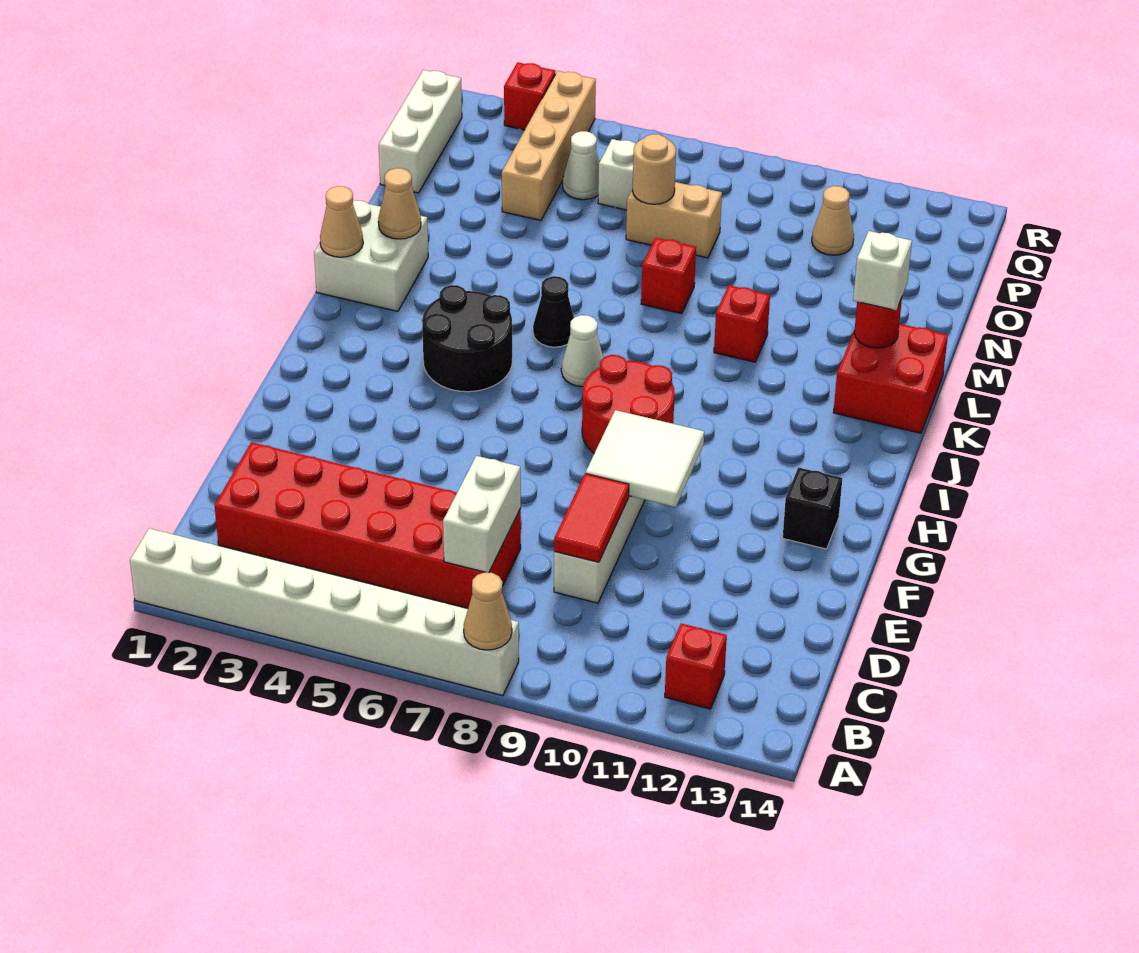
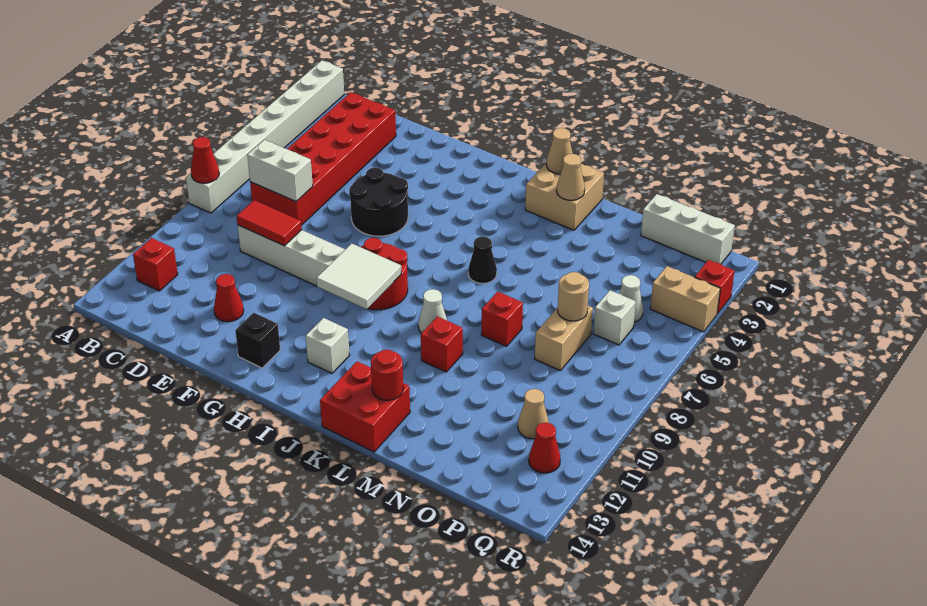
tan 1x1 cone [464,572,512,650] -> red 1x1 cone [191,137,219,183]
none -> red 1x1 cone [214,274,244,322]
white 2x2 tile [586,410,704,507] -> white 2x2 tile moved to [317,243,401,309]
black 2x2 round brick [422,285,512,392] -> black 2x2 round brick moved to [349,168,408,236]
white 1x1 cone [561,315,603,387] -> white 1x1 cone moved to [418,289,447,333]
white 2x2 brick [314,200,428,311] -> tan 2x2 brick [525,163,604,230]
white 1x1 brick [853,231,912,310] -> white 1x1 brick moved to [306,318,350,373]
tan 1x4 brick [502,71,596,220] -> tan 1x2 brick [650,266,720,332]
none -> red 1x1 cone [529,423,560,473]

